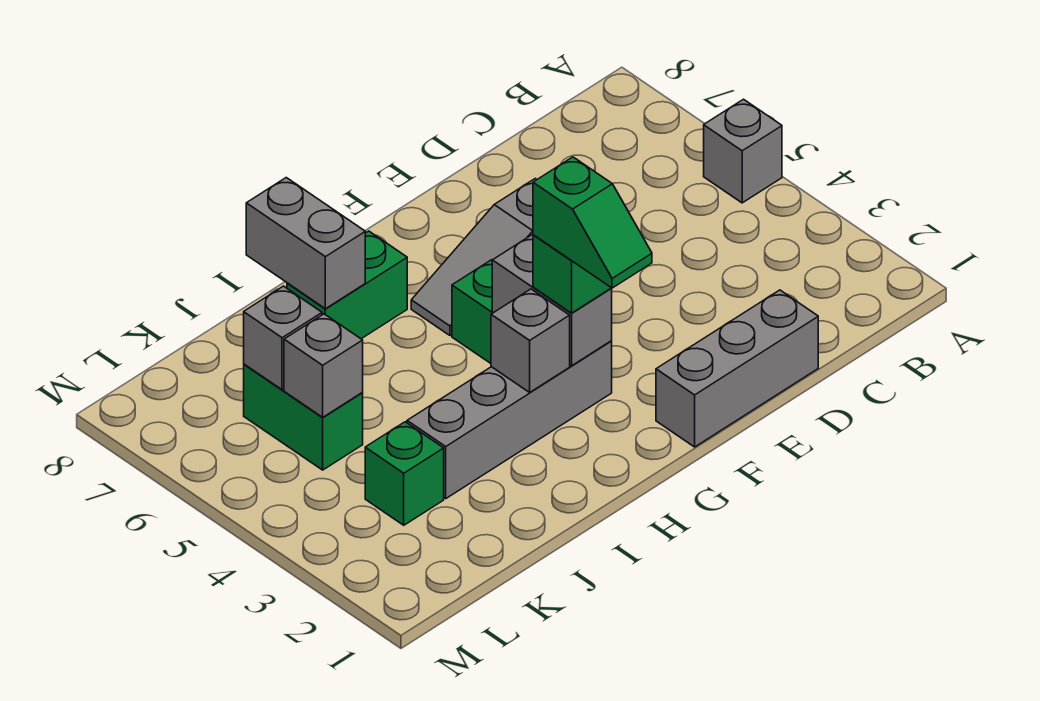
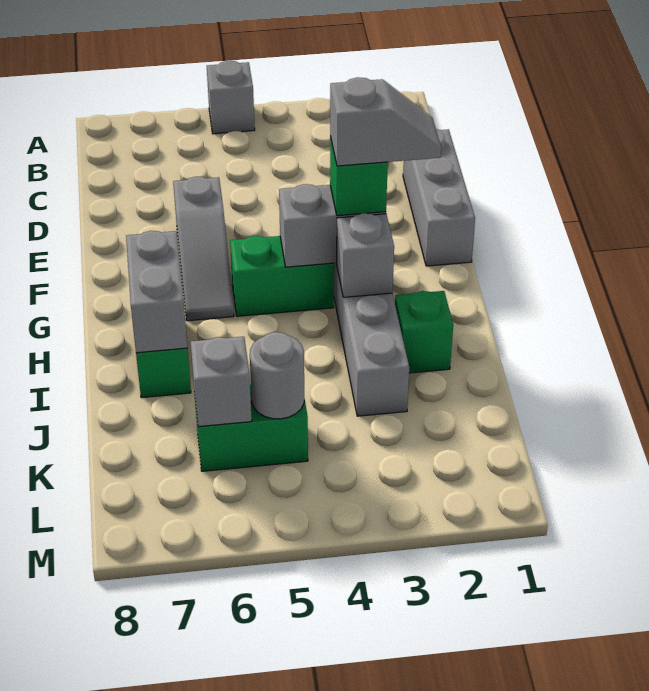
green 1x2 slope [533,157,652,288] -> grey 1x2 slope [330,77,441,166]
grey 1x2 brick [246,178,365,309] -> grey 1x2 brick turned to [126,231,187,353]
green 1x1 brick [365,422,444,525] -> green 1x1 brick moved to [395,291,453,373]
grey 1x1 brick [284,314,363,417] -> grey 1x1 round brick [250,332,304,419]

